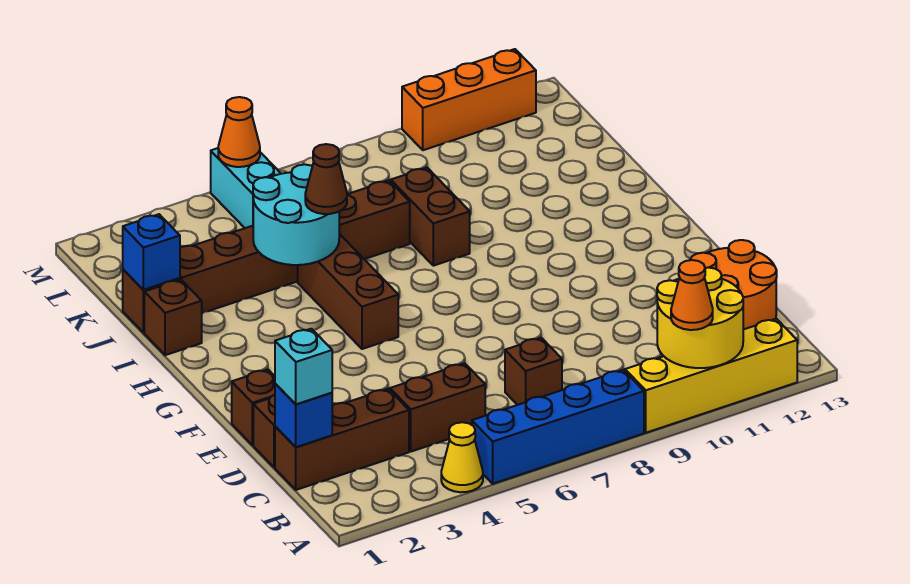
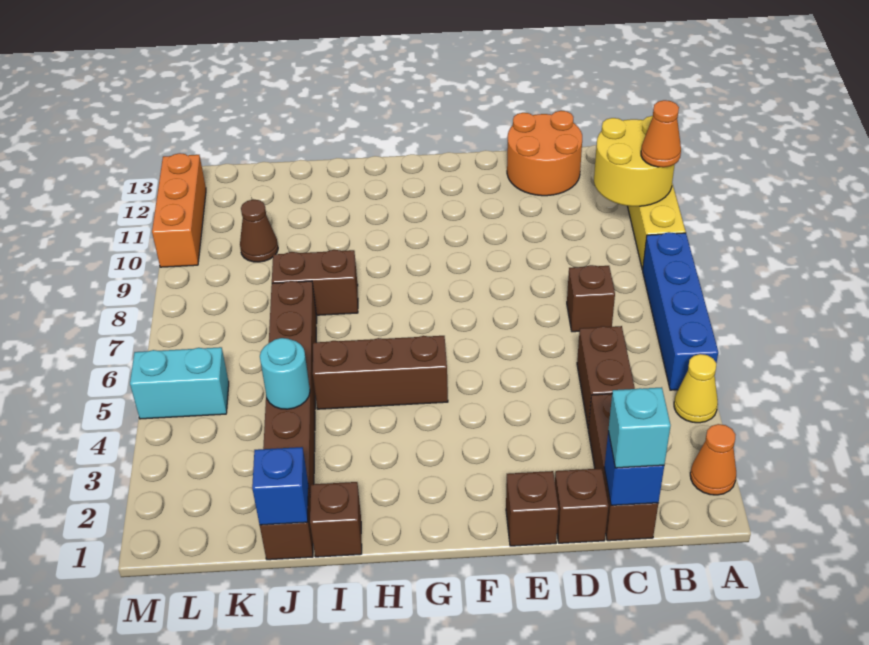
cyan 2x2 round brick [253,164,339,265] -> cyan 1x1 round brick [260,338,310,409]
brown 1x1 cone [305,144,347,214] -> brown 1x1 cone moved to [240,200,278,262]
orange 1x1 cone [218,97,260,167] -> orange 1x1 cone moved to [690,424,736,495]

